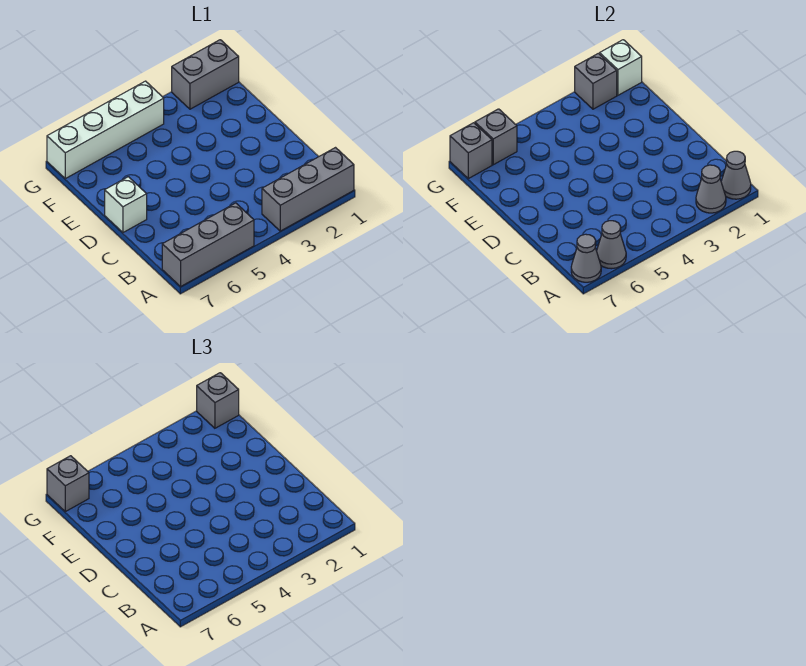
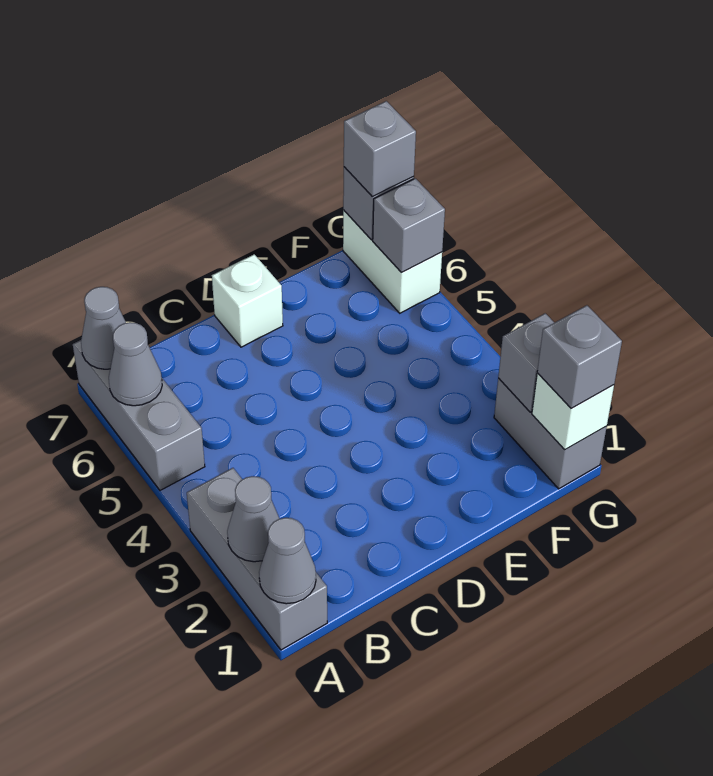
white 1x4 brick [47,81,164,179] -> white 1x2 brick [343,210,442,313]

